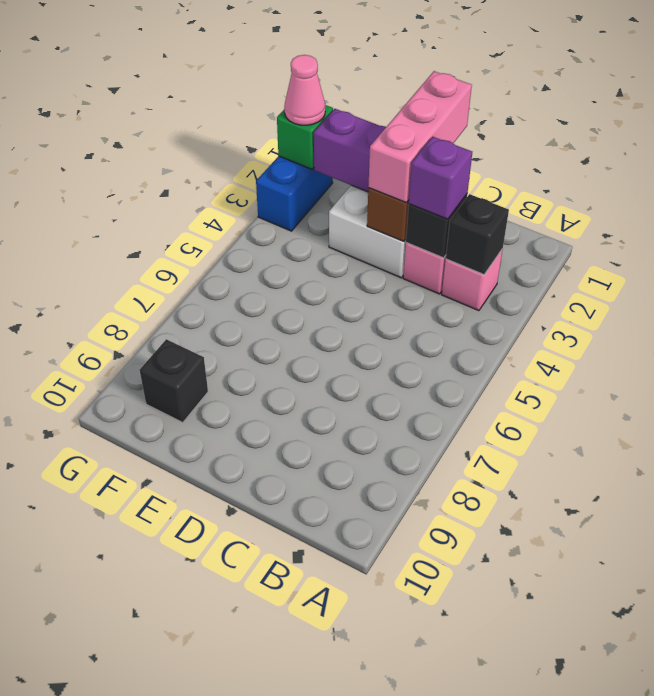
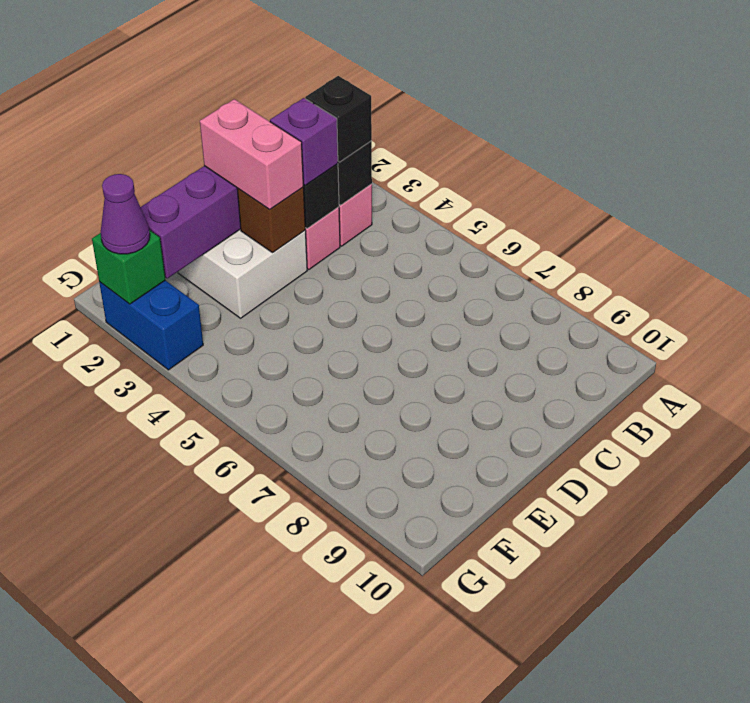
pink 1x3 brick [368,71,472,203] -> pink 1x2 brick [200,99,303,210]
black 1x1 brick [140,339,208,422] -> black 1x1 brick moved to [305,76,372,162]
pink 1x1 cone [284,55,325,125] -> purple 1x1 cone [101,174,150,254]

